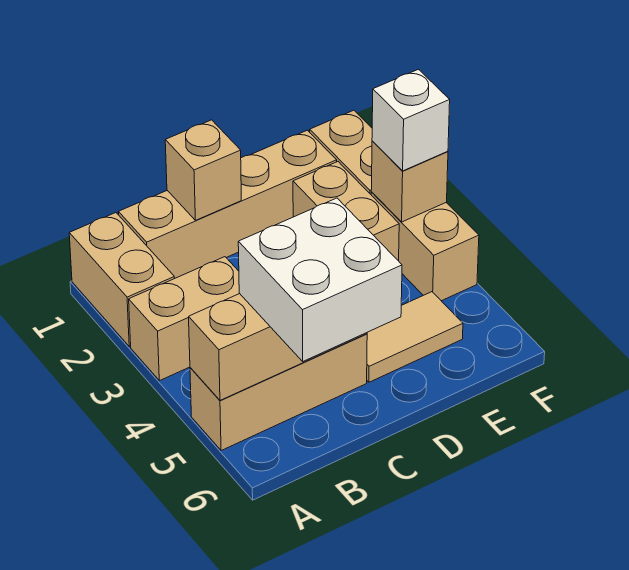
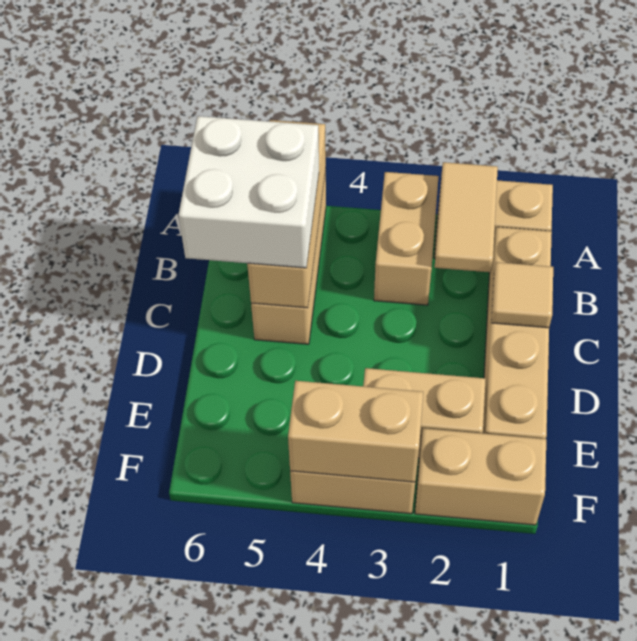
tan 1x1 brick [165,120,241,220] -> tan 1x1 tile [491,262,553,328]
tan 1x2 tile [367,292,463,382] -> tan 1x2 tile moved to [435,162,498,272]
tan 1x1 brick [371,141,448,222] -> tan 1x2 brick [288,381,423,482]
white 1x1 brick [372,69,450,171] -> none

